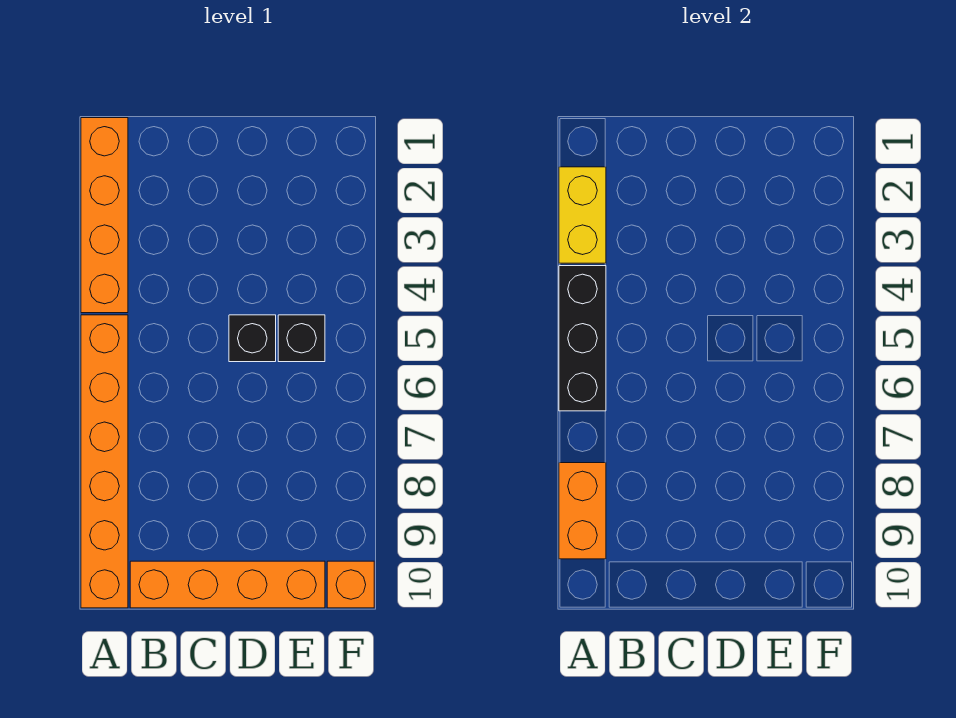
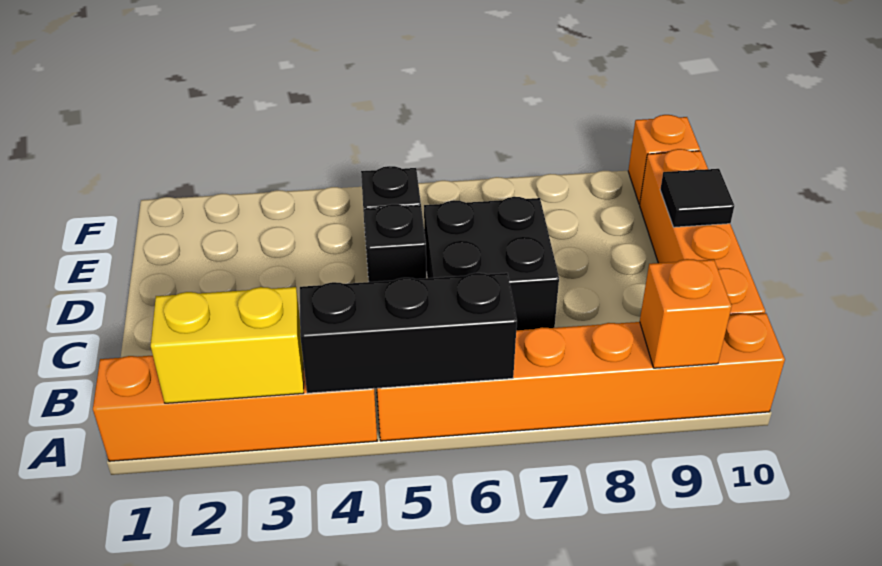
orange 1x2 brick [559,463,606,559] -> orange 1x1 brick [640,259,732,368]
none -> black 2x2 brick [424,197,559,330]
none -> black 1x1 tile [660,169,734,227]

